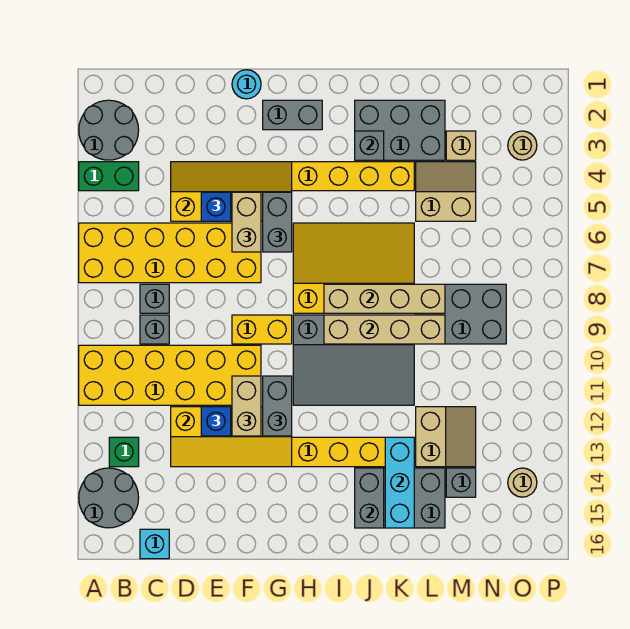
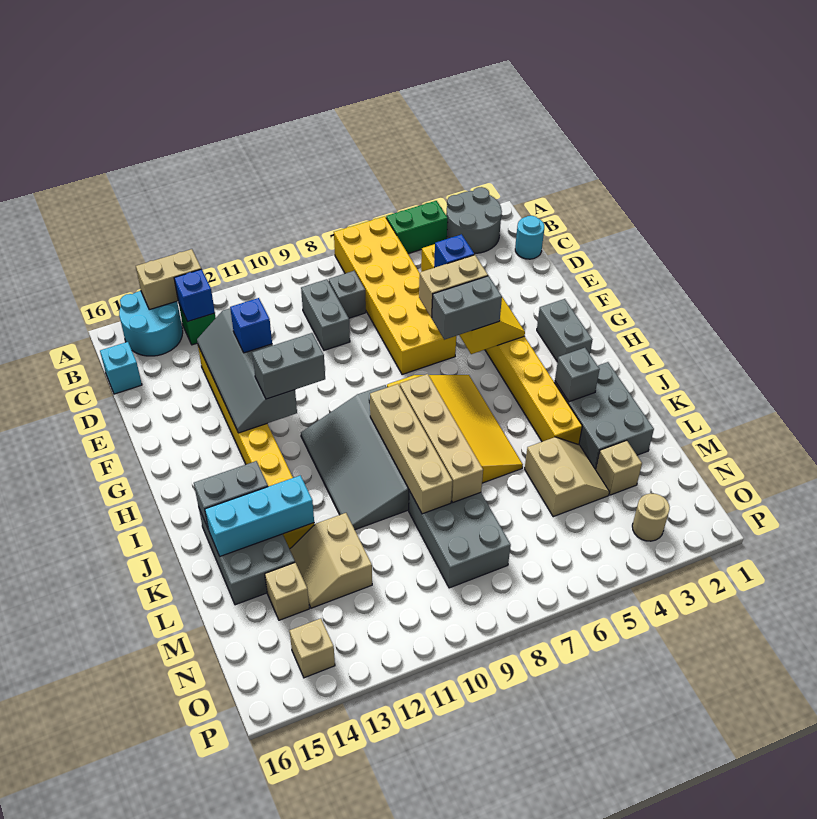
green 1x2 brick [79,162,139,191] -> green 1x2 brick turned to [386,201,448,254]
yellow 2x6 brick [79,345,261,405] -> none
grey 2x2 round brick [79,468,139,528] -> cyan 2x2 round brick [119,291,183,356]
none -> blue 1x1 brick [174,269,215,322]
grey 1x1 brick [140,315,169,344] -> grey 1x2 brick [301,279,350,350]
yellow 2x4 slope [171,407,292,467] -> grey 2x4 slope [197,308,297,433]
cyan 1x1 round brick [232,70,261,99] -> cyan 1x1 round brick moved to [515,216,544,259]
yellow 1x2 brick [232,315,292,344] -> none
tan 1x2 brick [232,376,261,436] -> tan 1x2 brick moved to [136,249,201,310]
tan 2x2 slope [416,407,476,467] -> tan 2x2 slope turned to [290,513,372,608]
grey 1x1 brick [446,468,476,497] -> tan 1x1 brick [265,563,309,620]
tan 1x1 round brick [508,468,537,497] -> tan 1x1 brick [290,618,335,678]

